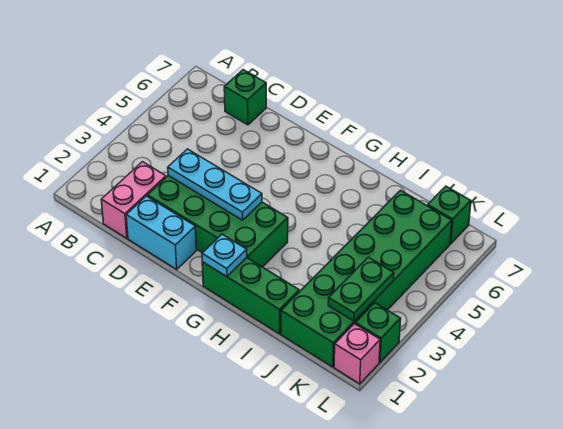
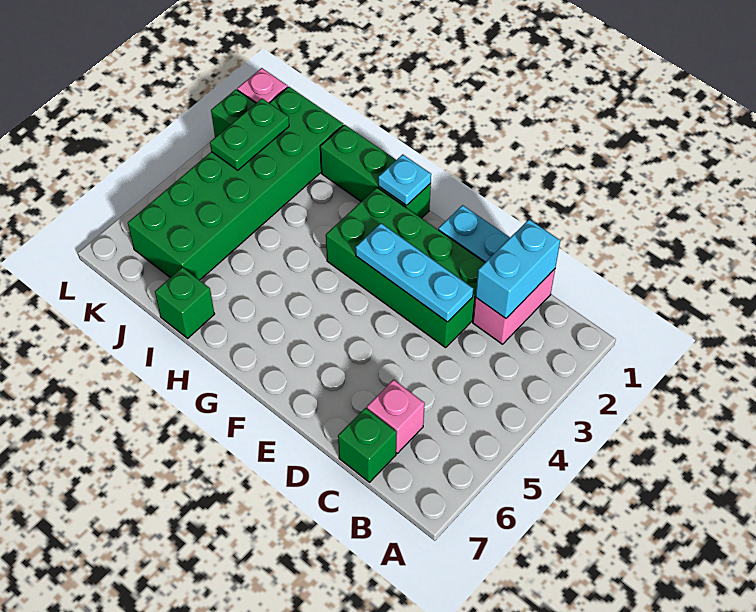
none -> cyan 1x2 brick [475,219,560,318]
none -> pink 1x1 brick [367,380,425,453]
green 1x1 brick [428,186,471,244] -> green 1x1 brick moved to [155,267,214,338]

